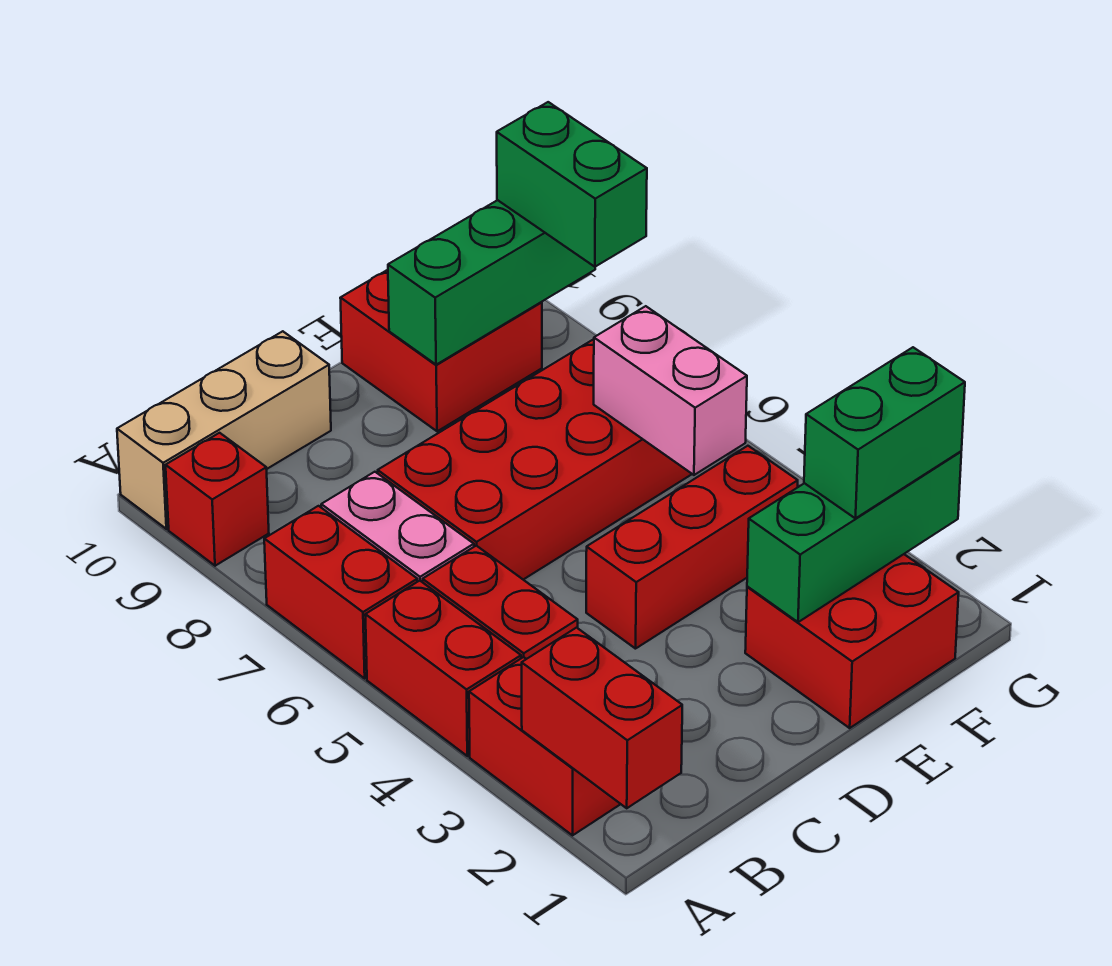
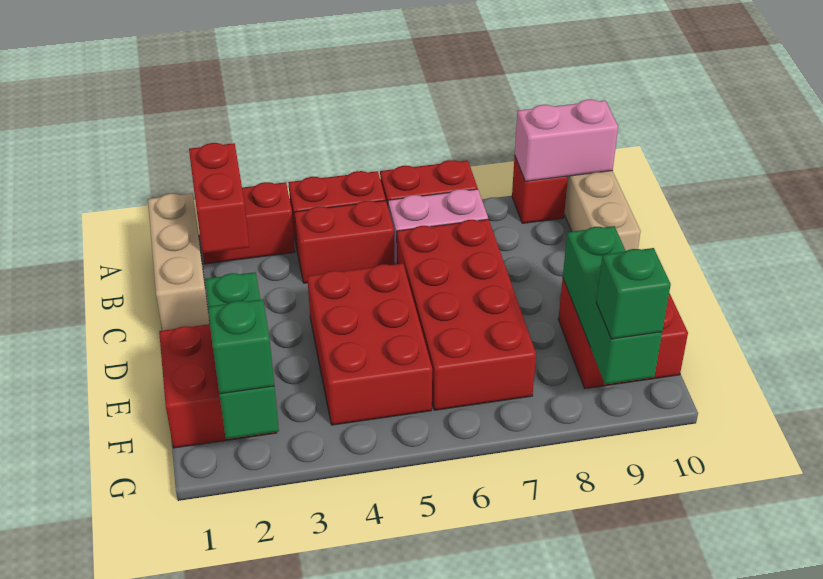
none -> tan 1x3 brick [148,194,209,330]
red 1x2 brick [522,628,682,808] -> red 1x2 brick turned to [189,143,249,253]
red 1x3 brick [586,446,798,649] -> red 2x3 brick [307,263,432,425]
green 1x2 brick [804,347,965,518] -> green 1x1 brick [208,299,274,394]
pink 1x2 brick [594,306,747,475] -> pink 1x2 brick moved to [515,99,618,181]
green 1x2 brick [497,102,647,267] -> green 1x1 brick [596,248,671,339]

